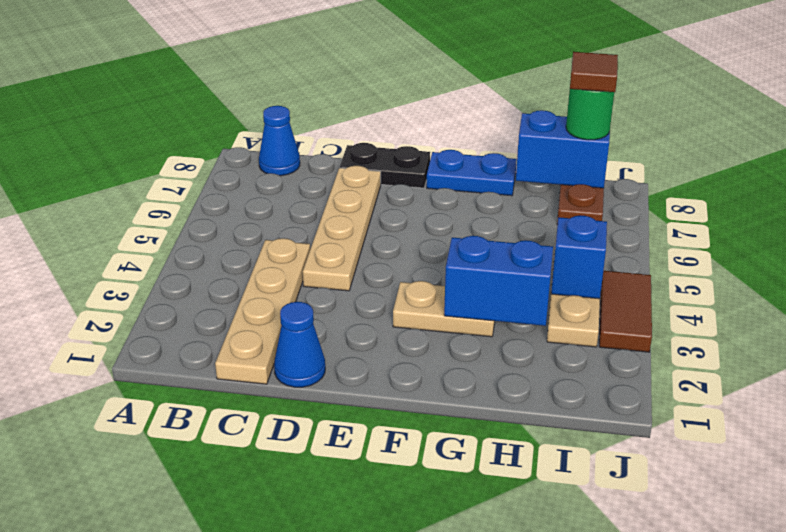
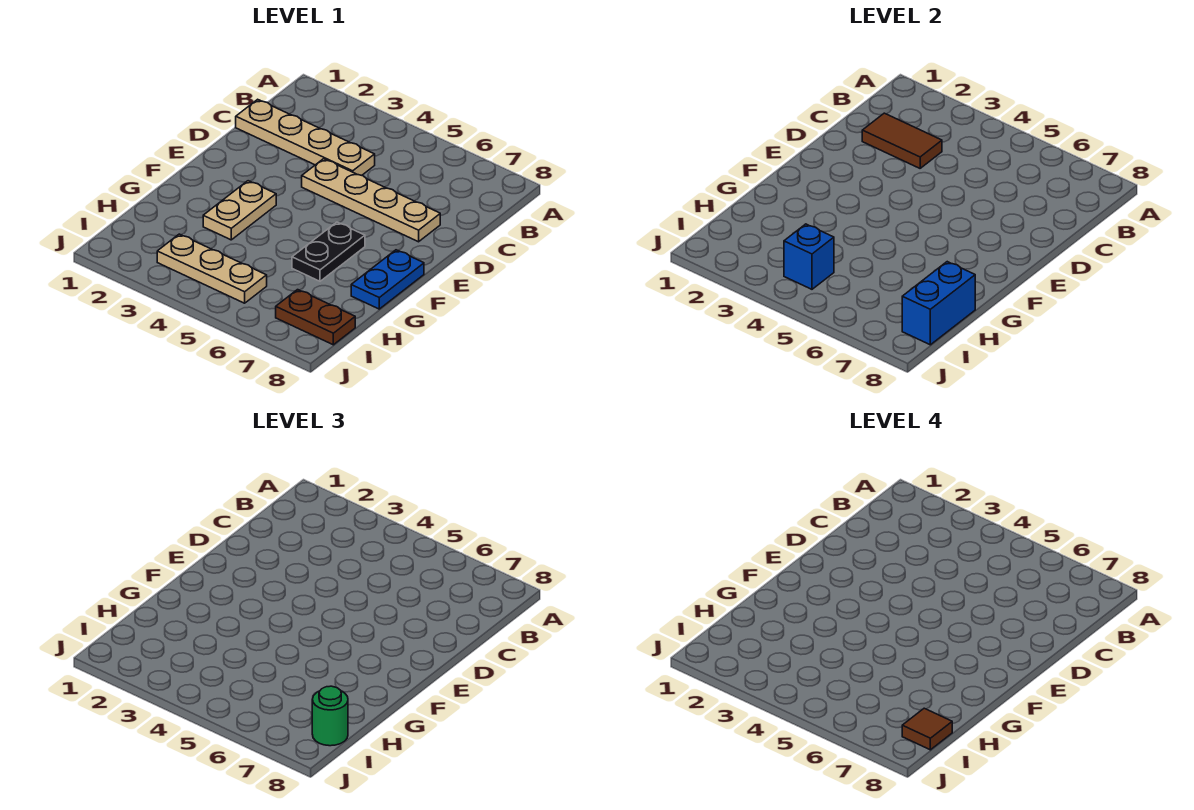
blue 1x1 cone [259,106,300,176] -> none
blue 1x1 cone [274,302,325,387] -> none
black 1x2 plate [340,143,430,188] -> black 1x2 plate moved to [292,222,365,281]
blue 1x2 brick [444,236,553,326] -> none
brown 1x2 tile [599,271,652,352] -> brown 1x2 tile moved to [862,113,942,168]

